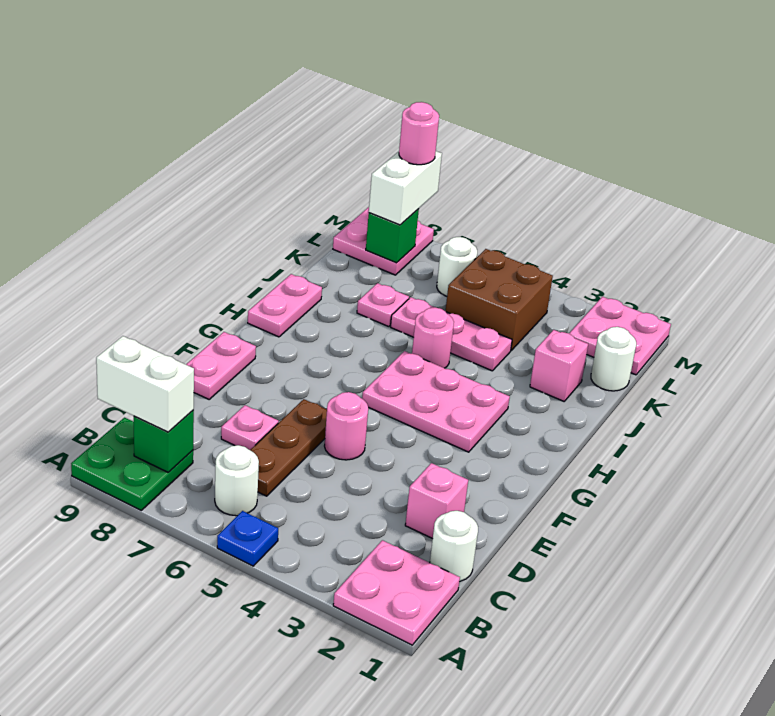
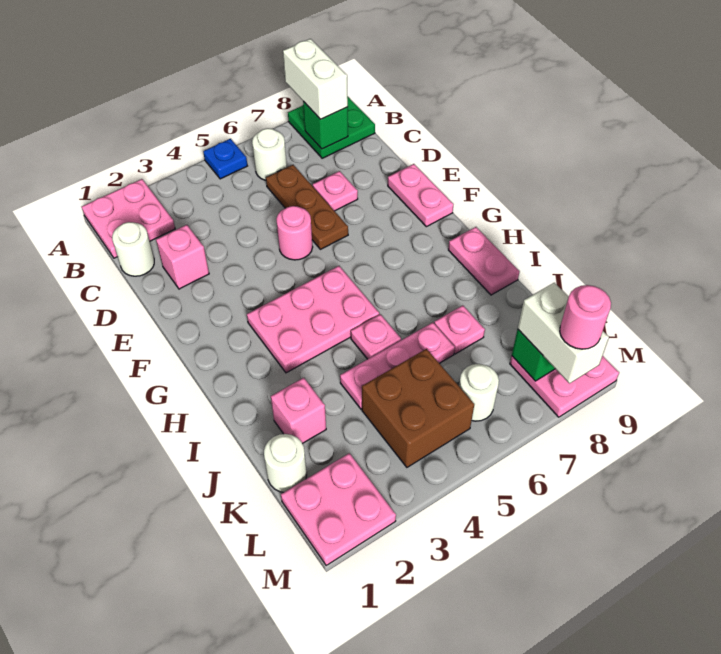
white 1x2 brick [96,336,194,432] -> white 1x2 brick turned to [283,39,348,119]
pink 1x1 round brick [412,307,454,368] -> pink 1x1 plate [351,314,401,359]

